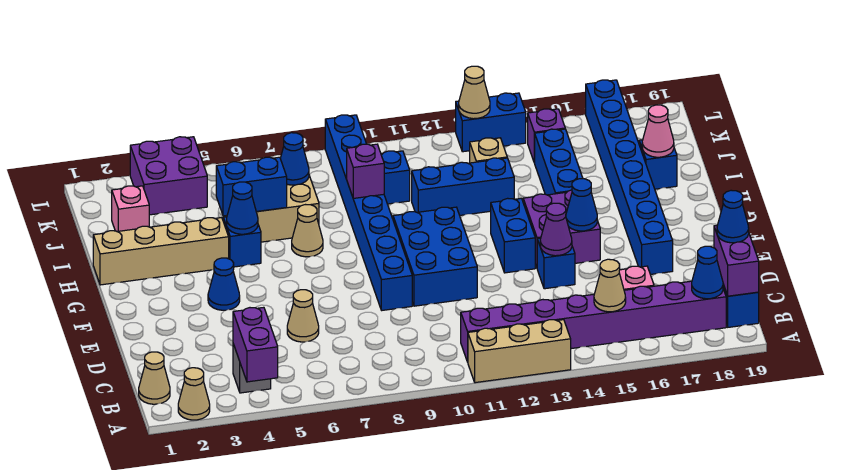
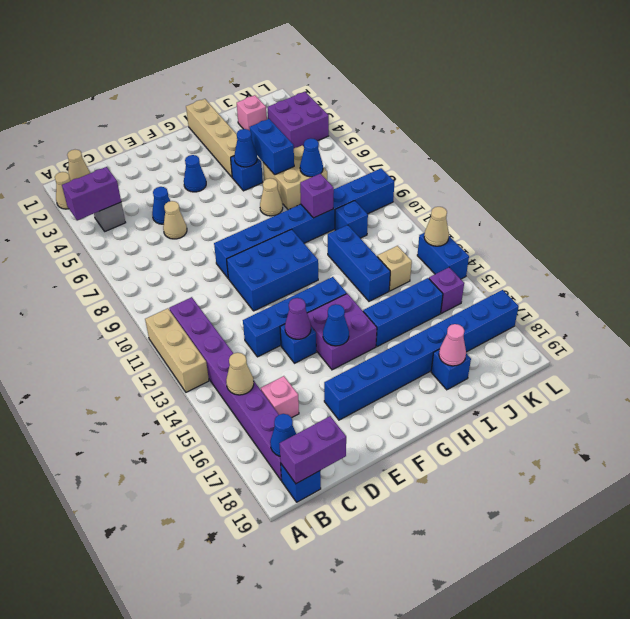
blue 1x1 cone [717,190,749,243] -> blue 1x1 cone moved to [152,187,170,224]
blue 1x2 brick [491,198,535,273] -> blue 1x4 brick [243,277,347,357]

